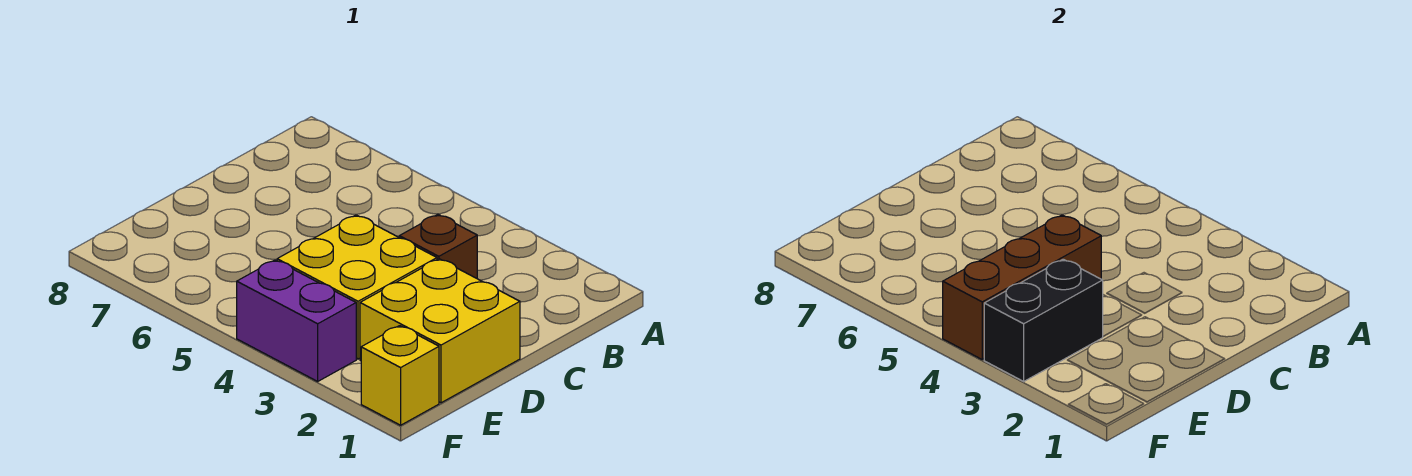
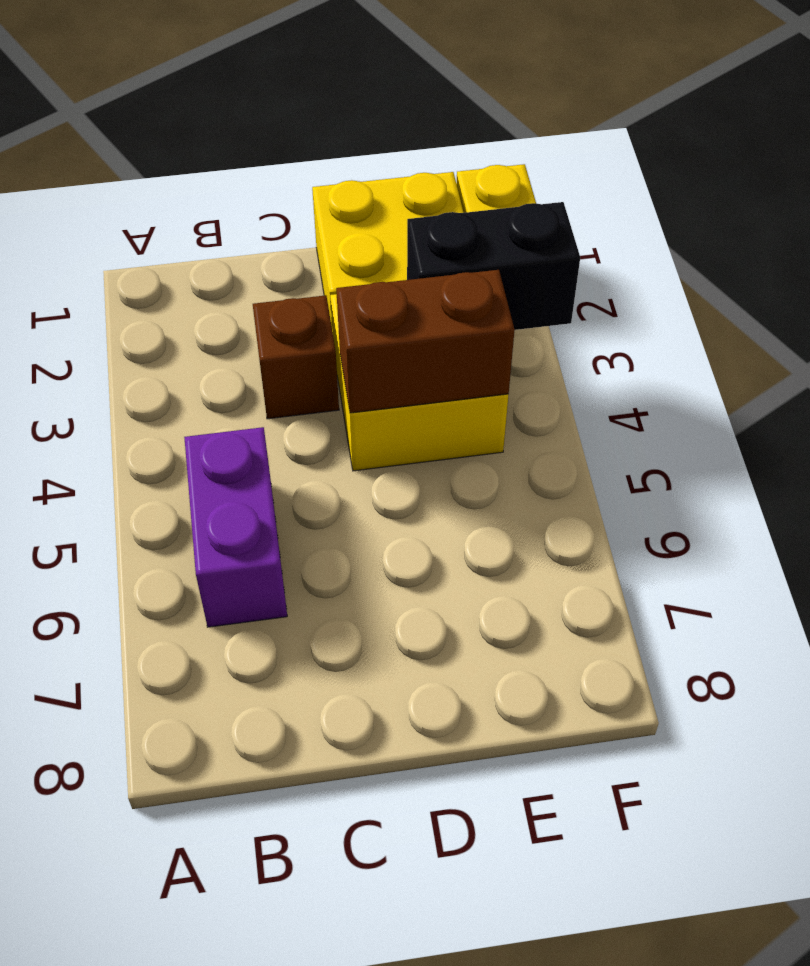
brown 1x3 brick [943,215,1101,360] -> brown 1x2 brick [336,270,514,413]
purple 1x2 brick [237,260,356,381] -> purple 1x2 brick moved to [184,427,287,627]

